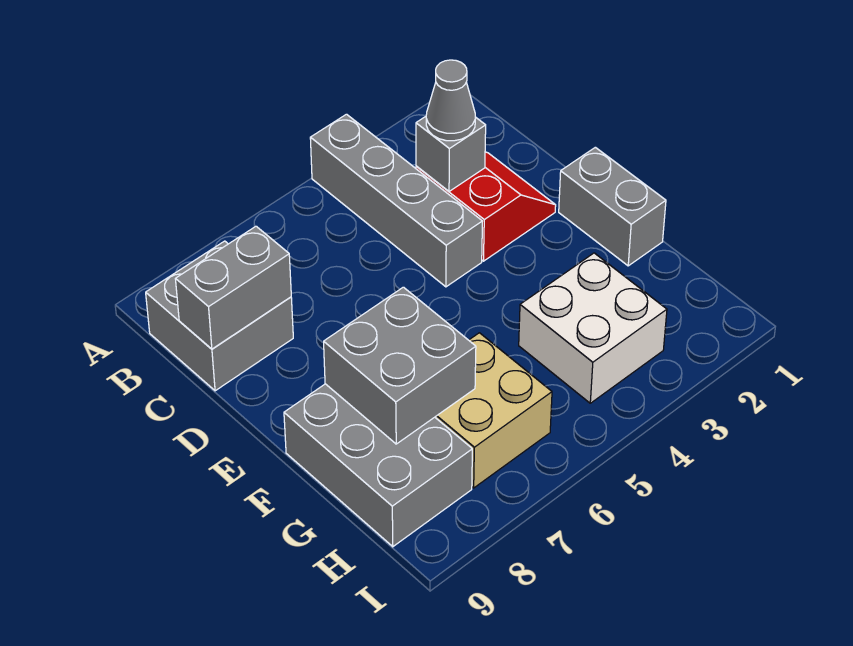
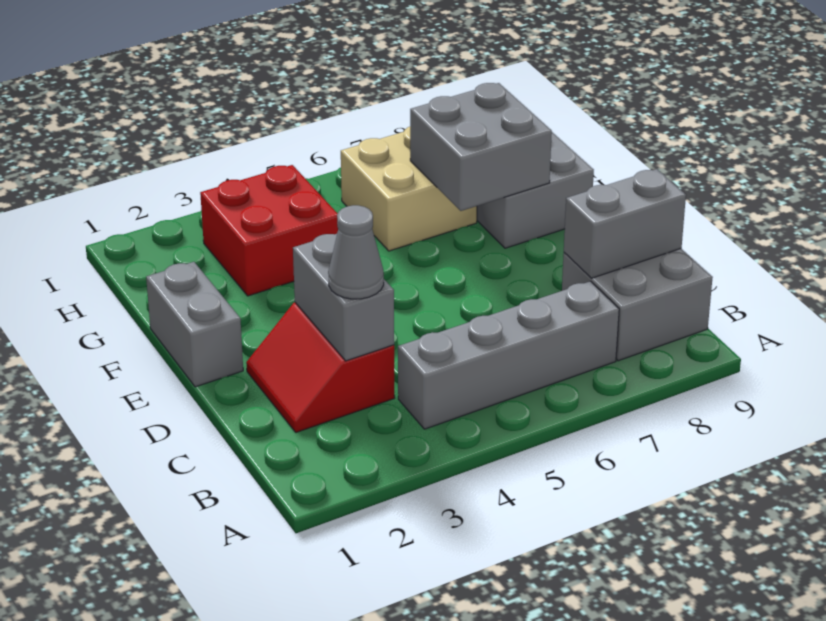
grey 1x4 brick [310,114,482,287] -> grey 1x4 brick turned to [398,281,619,429]
grey 1x1 brick [416,117,486,191] -> grey 1x2 brick [293,234,394,361]
white 2x2 brick [519,253,667,403] -> red 2x2 brick [200,165,338,296]

